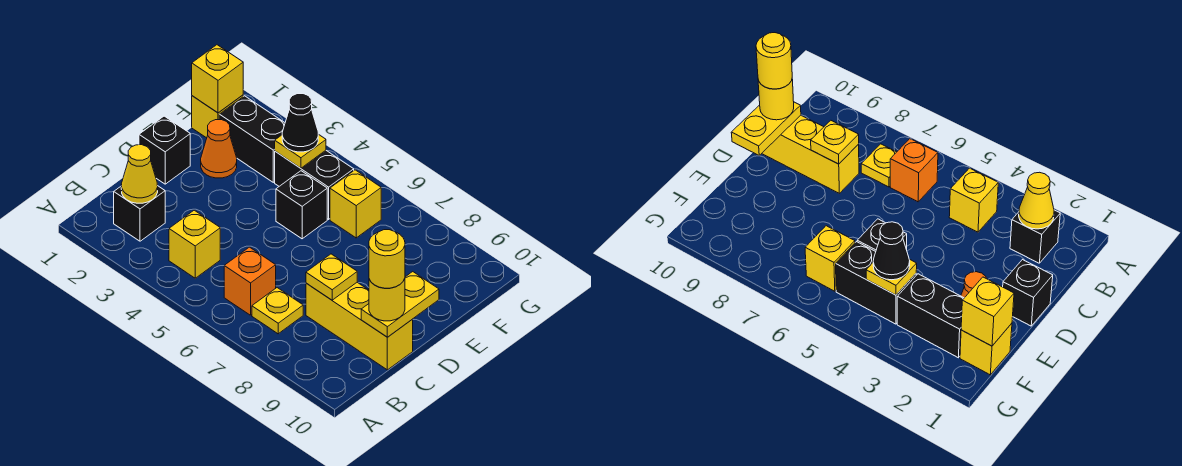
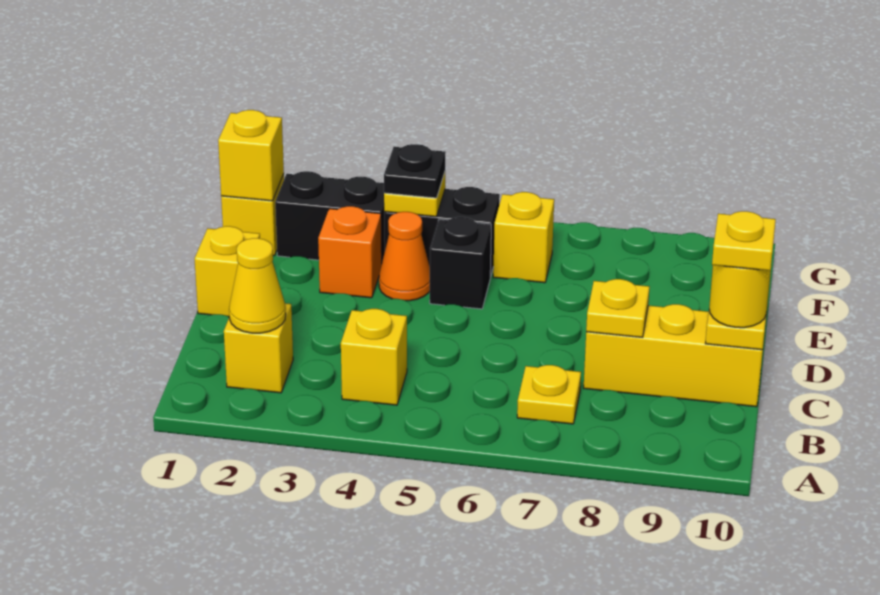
black 1x1 brick [114,186,165,241] -> yellow 1x1 brick [224,303,293,393]
orange 1x1 brick [224,247,276,315] -> orange 1x1 brick moved to [318,206,382,298]
yellow 1x1 round brick [369,230,405,288] -> yellow 1x1 plate [712,211,776,271]
black 1x1 brick [139,116,190,184] -> yellow 1x1 brick [195,226,260,317]
orange 1x1 cone [201,120,237,178] -> orange 1x1 cone moved to [379,212,430,301]
black 1x1 cone [282,94,318,152] -> black 1x1 plate [384,144,446,198]

